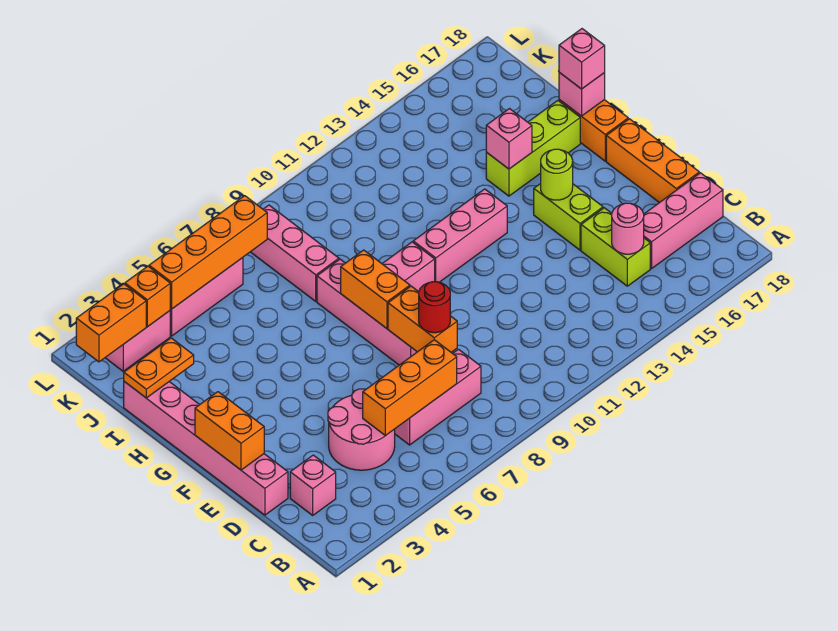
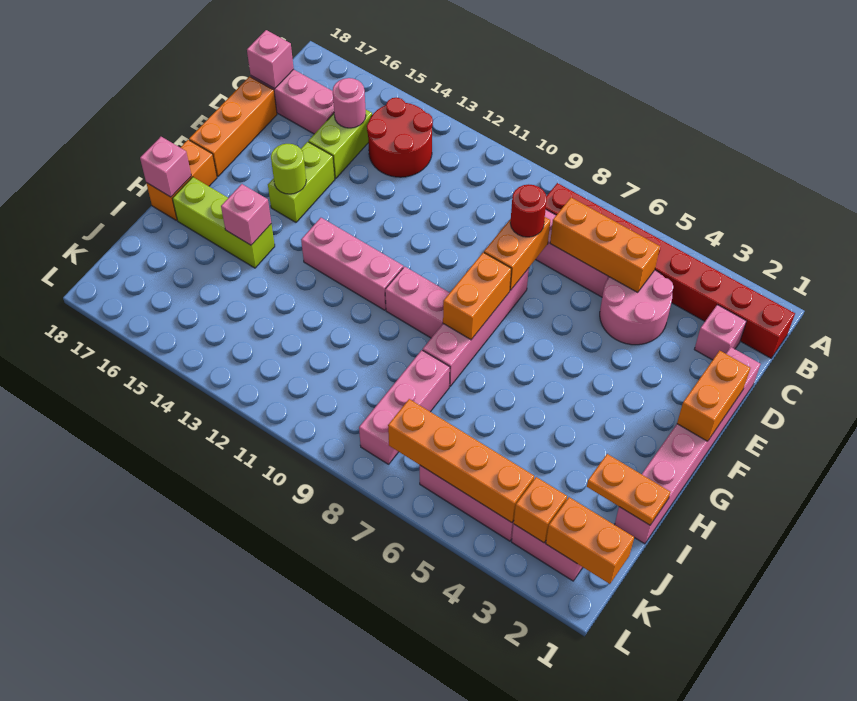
none -> red 1x8 brick [546,183,795,358]
none -> red 2x2 round brick [367,98,433,177]
pink 1x1 brick [559,29,605,89] -> pink 1x1 brick moved to [247,30,294,89]

